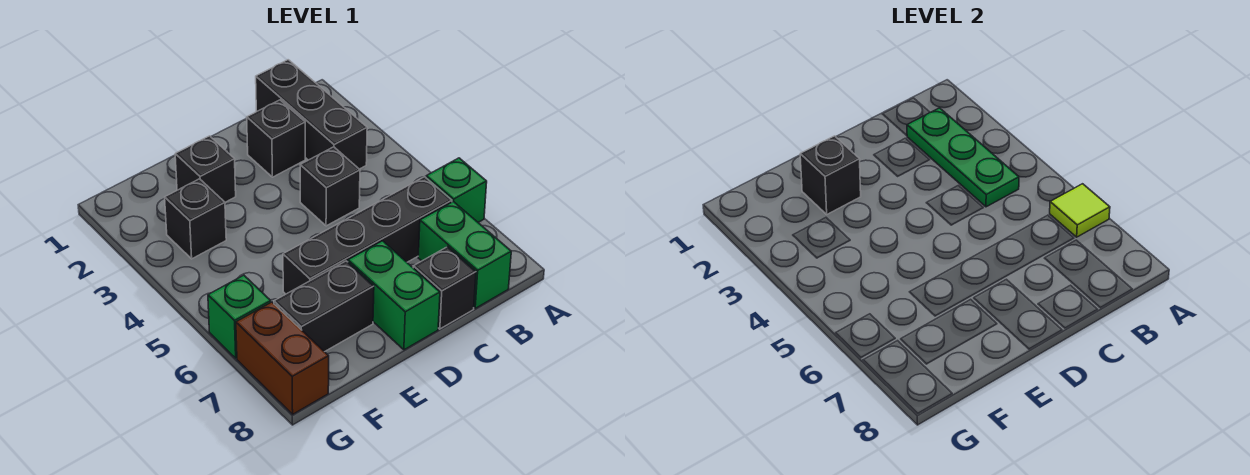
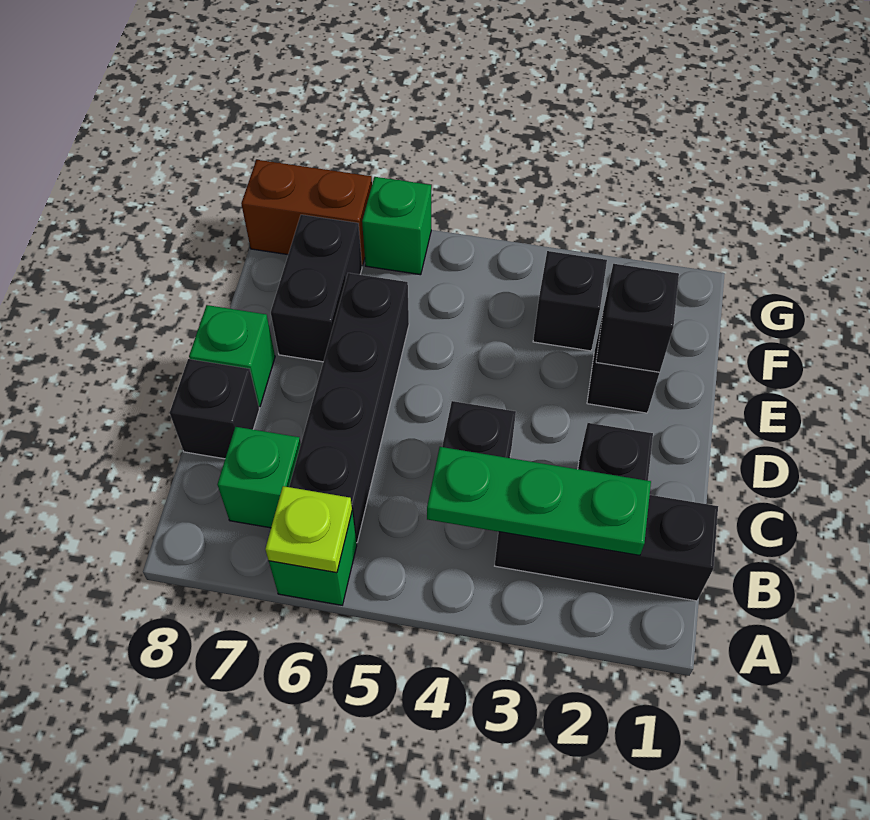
lime 1x1 tile [1050,184,1110,237] -> lime 1x1 plate [265,486,352,573]
green 1x2 brick [418,201,511,308] -> green 1x1 brick [217,427,301,528]
green 1x2 brick [348,241,440,350] -> green 1x1 brick [189,305,275,407]

